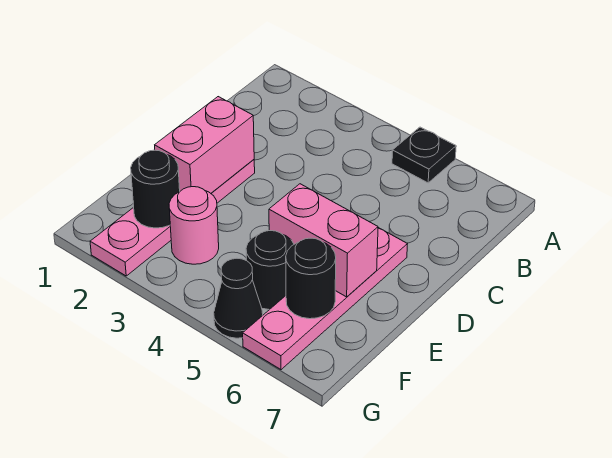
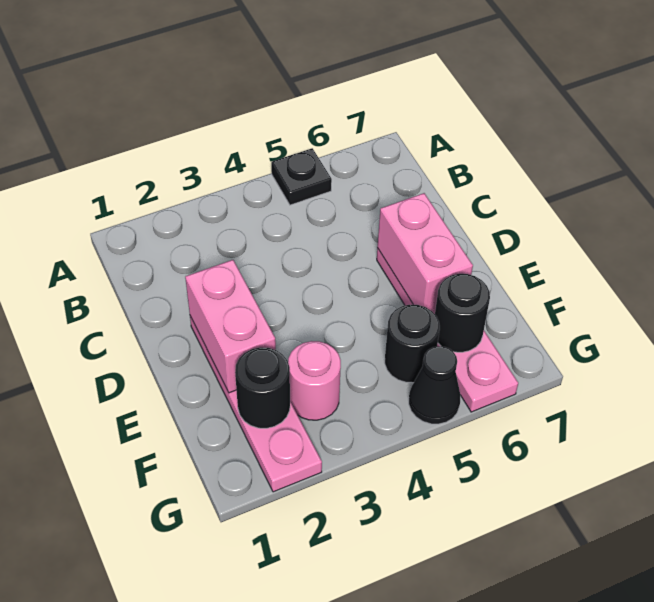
pink 1x2 brick [269,184,378,297] -> pink 1x2 brick turned to [377,193,473,314]

